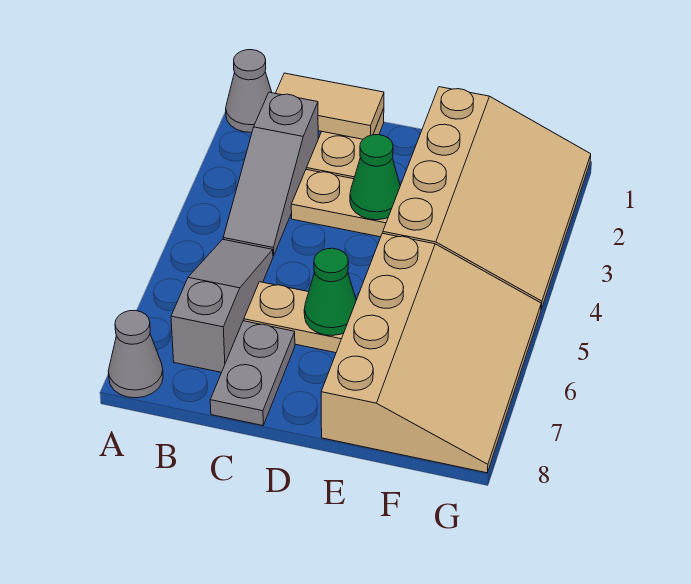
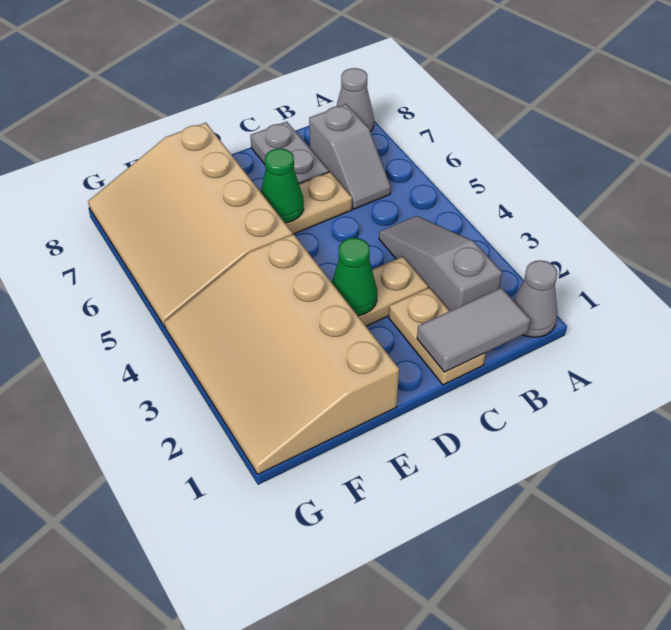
tan 1x2 tile [275,73,384,139] -> grey 1x2 tile [417,288,530,372]
grey 1x3 slope [171,239,273,372] -> grey 1x2 slope [309,104,391,209]

